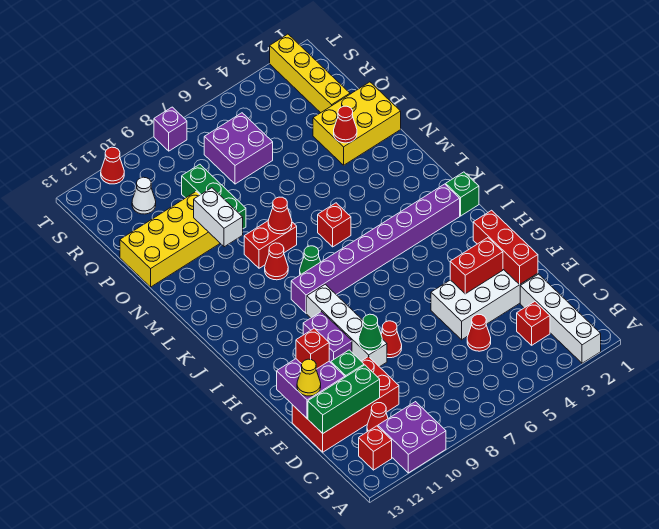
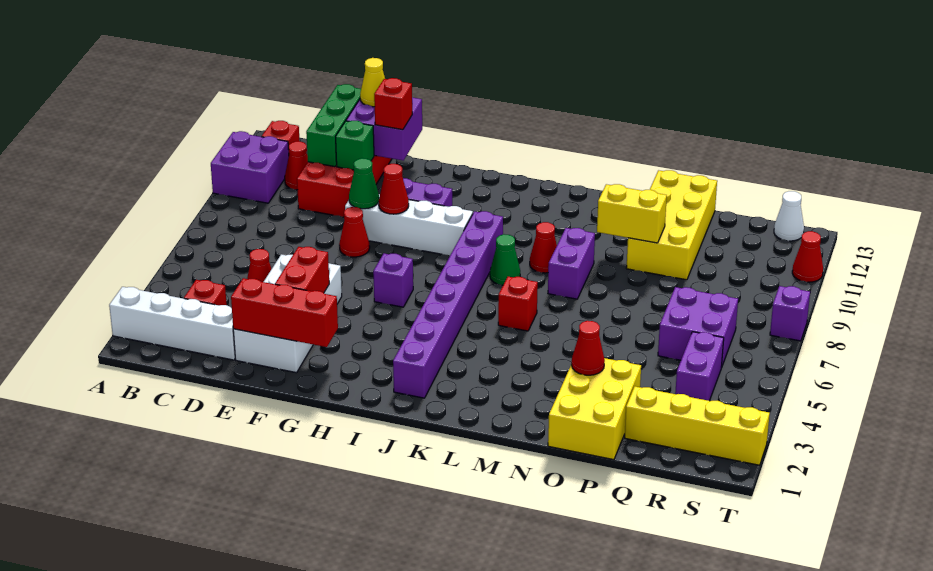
none -> purple 1x1 brick [373,253,413,307]
green 1x1 brick [446,172,479,216] -> none
red 1x2 brick [244,221,297,268] -> purple 1x2 brick [548,228,595,299]
red 1x1 cone [268,197,292,234] -> red 1x1 cone moved to [379,164,409,214]
white 1x2 brick [194,188,243,247] -> yellow 1x2 brick [597,184,667,243]
green 1x3 brick [182,164,246,229] -> none
none -> purple 1x2 brick [675,332,724,401]
white 1x1 cone [132,177,156,214] -> white 1x1 cone moved to [774,191,804,241]

